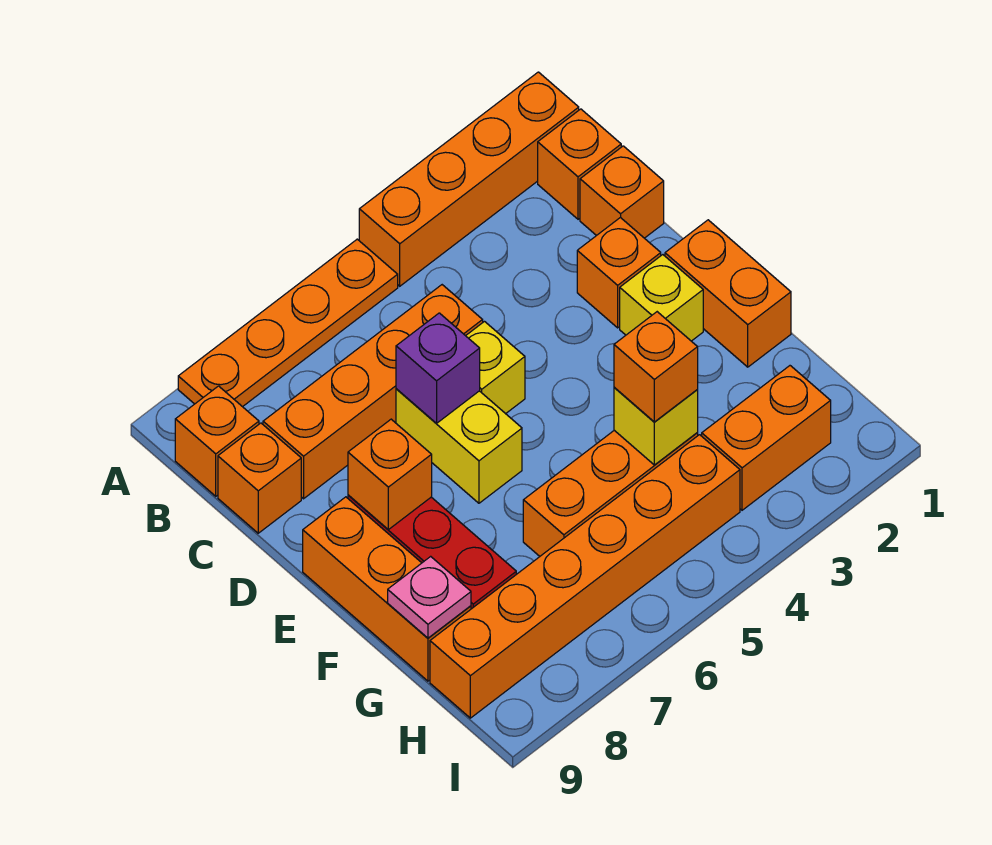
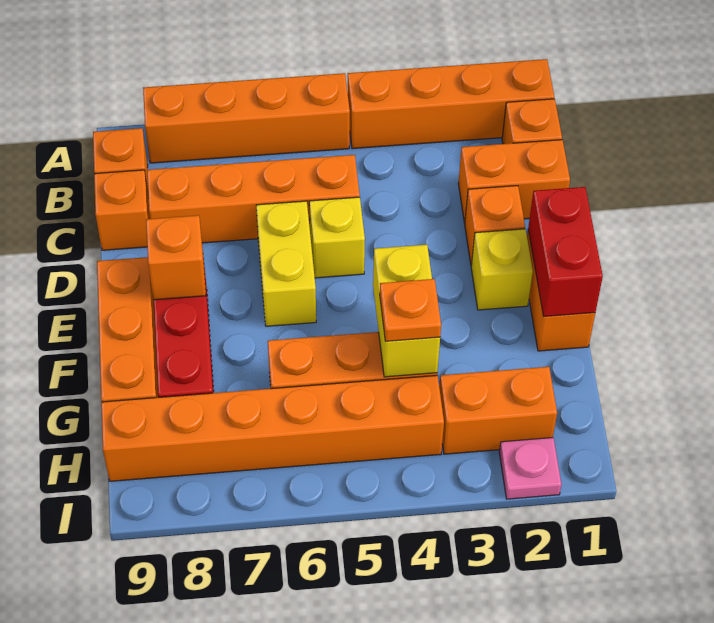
orange 1x4 plate [178,239,398,407] -> orange 1x4 brick [143,73,350,163]
orange 1x1 brick [580,146,664,238] -> orange 1x2 brick [458,140,570,223]
purple 1x1 brick [396,313,480,423] -> none
none -> red 1x2 brick [528,187,603,316]
yellow 1x1 brick [614,387,698,465] -> yellow 1x2 brick [373,245,440,377]
orange 1x1 brick [614,312,698,422] -> orange 1x1 plate [380,279,441,341]
pink 1x1 plate [388,556,471,638] -> pink 1x1 plate moved to [499,438,561,499]

